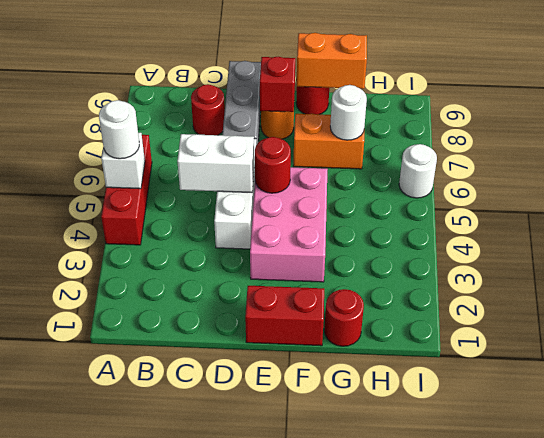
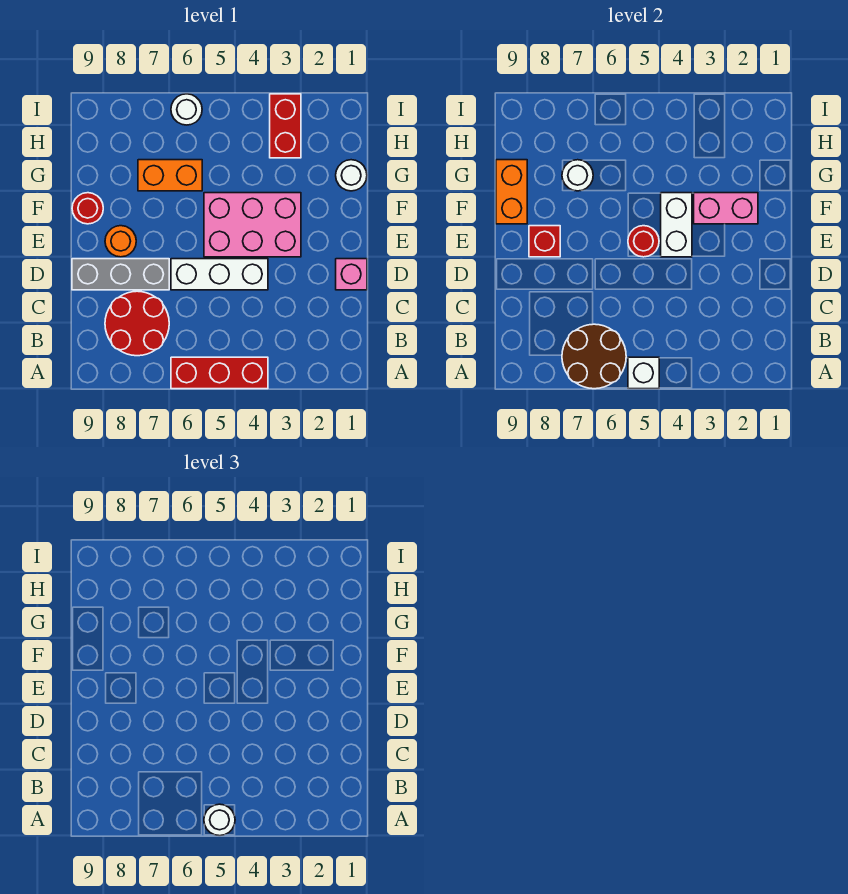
none -> brown 2x2 round brick [562,324,626,389]
white 1x2 brick [177,134,254,193] -> white 1x2 brick moved to [661,193,692,257]
red 1x1 round brick [191,84,225,135] -> red 2x2 round brick [105,291,169,356]
none -> pink 1x1 brick [336,259,367,290]
red 1x2 brick [245,286,324,346] -> red 1x2 brick moved to [270,94,301,158]
none -> pink 1x2 brick [694,193,758,224]
orange 1x2 brick [293,114,364,169] -> orange 1x2 brick turned to [138,160,202,191]
red 1x1 round brick [324,289,364,346] -> white 1x1 round brick [336,160,367,191]

